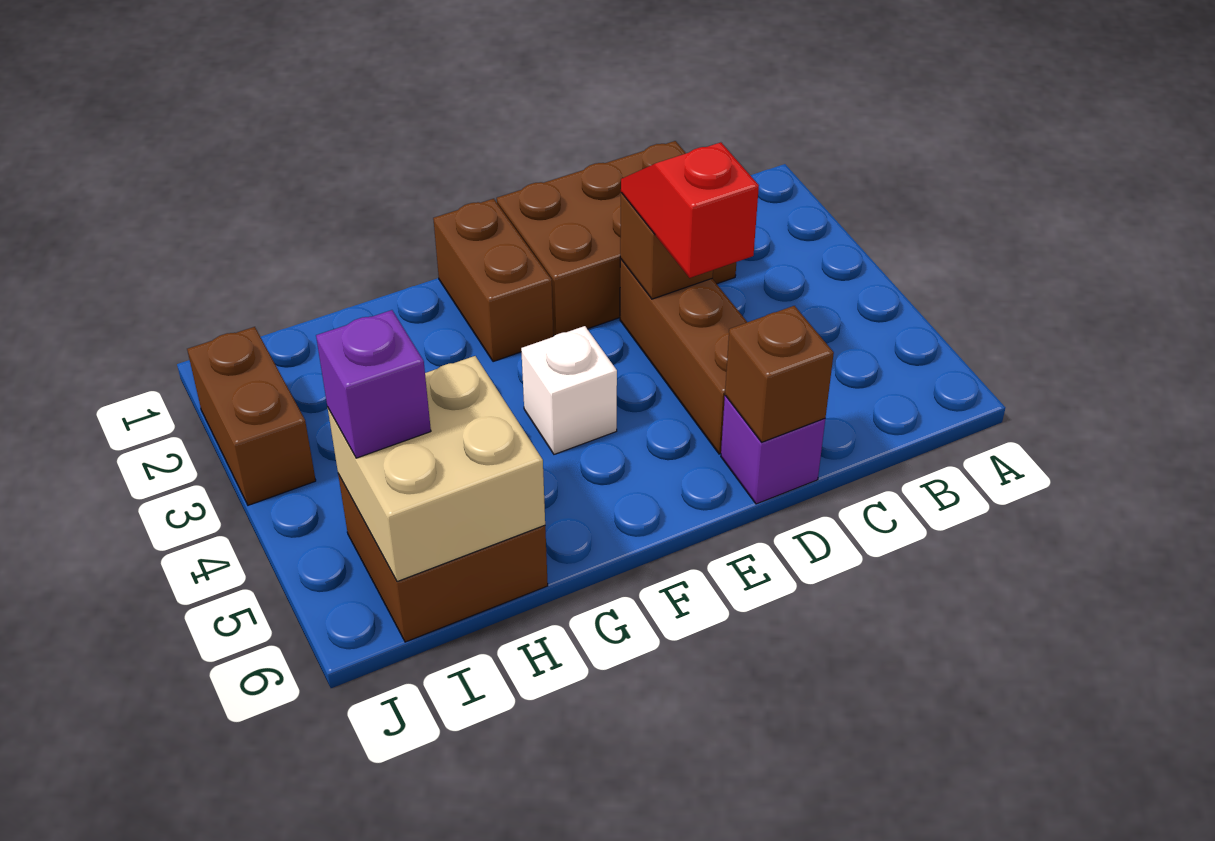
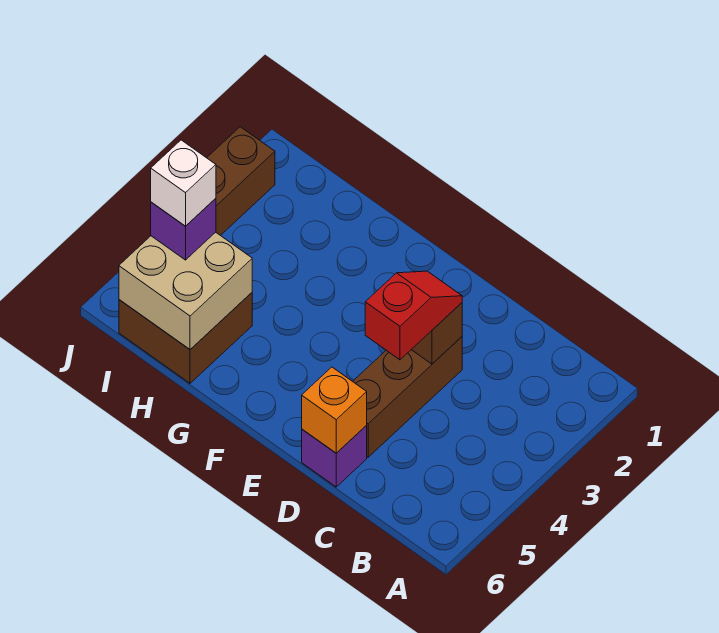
brown 2x3 brick [497,141,736,336] -> none
brown 1x1 brick [725,306,834,442] -> orange 1x1 brick [302,367,367,453]
brown 1x2 brick [433,199,553,362] -> none
white 1x1 brick [521,326,617,454] -> white 1x1 brick moved to [151,140,216,226]

